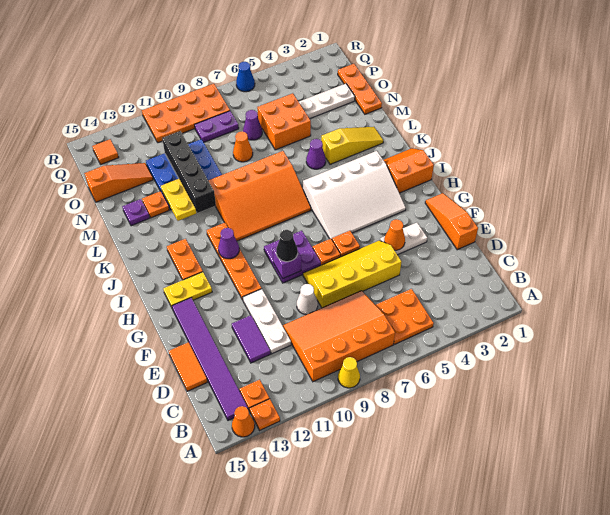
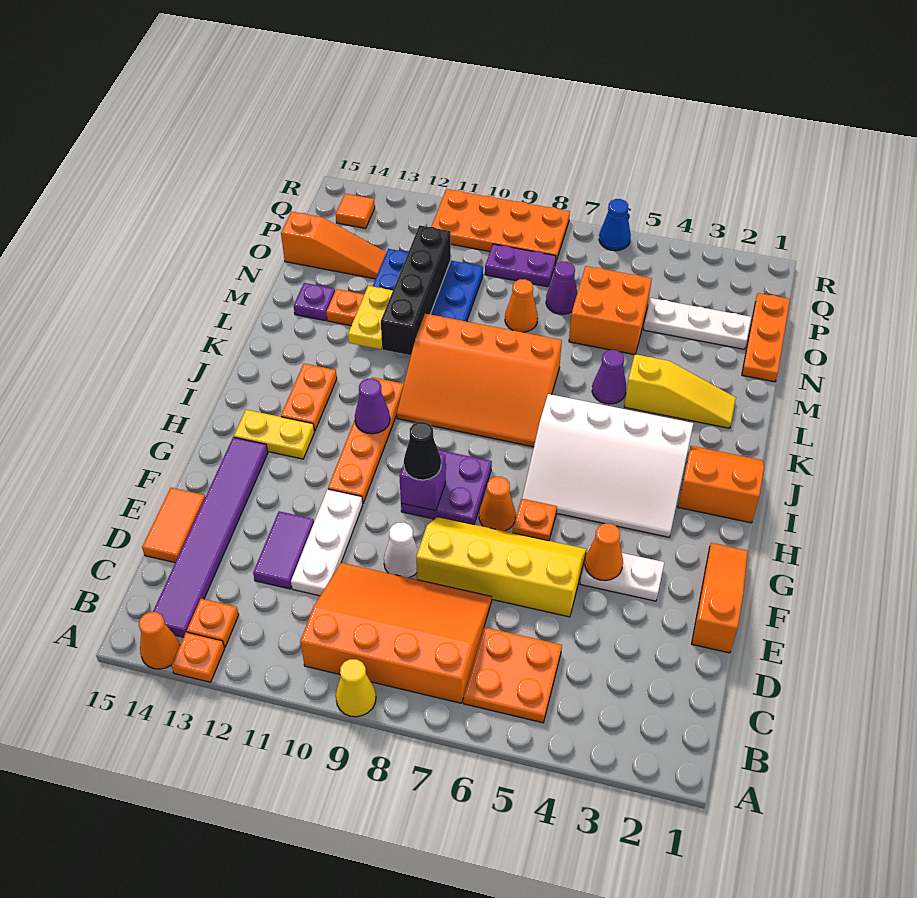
orange 1x1 plate [313,239,341,265] -> orange 1x1 cone [479,477,516,531]

